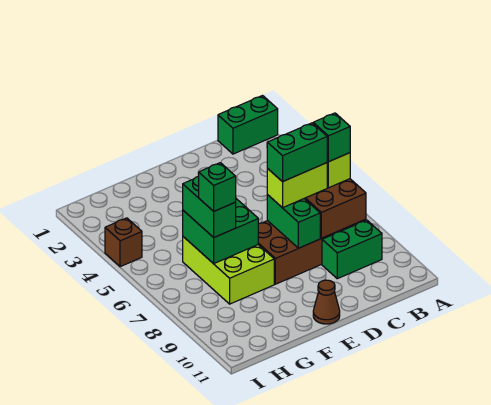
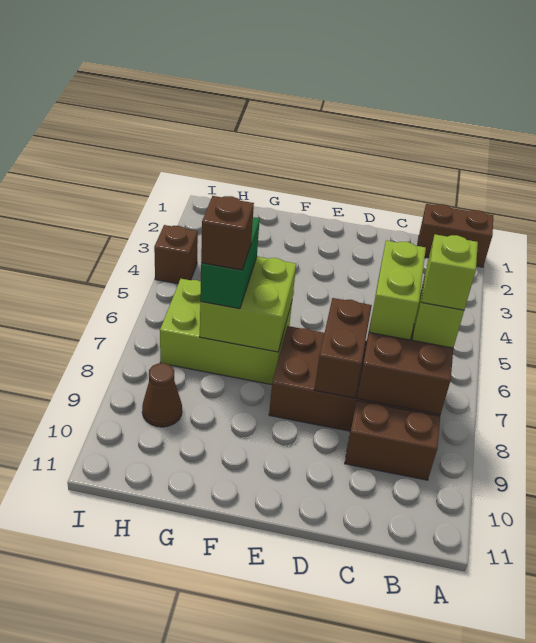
green 1x2 brick [218,96,278,154] -> brown 1x2 brick [418,204,493,267]
green 1x1 brick [313,113,350,162] -> lime 1x1 brick [421,234,478,310]
green 1x2 brick [322,220,382,279] -> brown 1x2 brick [345,401,440,480]
lime 1x2 brick [267,163,327,208] -> lime 1x2 brick turned to [369,241,426,340]
green 1x2 brick [267,123,327,182] -> none
green 1x2 brick [267,195,320,248] -> brown 1x2 brick [314,298,372,398]
brown 1x1 cone [313,280,340,324] -> brown 1x1 cone moved to [142,363,182,427]
lime 2x3 brick [183,237,274,304] -> lime 2x3 brick turned to [160,279,292,385]
green 2x2 brick [183,199,258,264] -> lime 2x2 brick [200,257,296,352]
green 1x1 brick [199,163,236,211] -> brown 1x1 brick [201,196,254,270]

